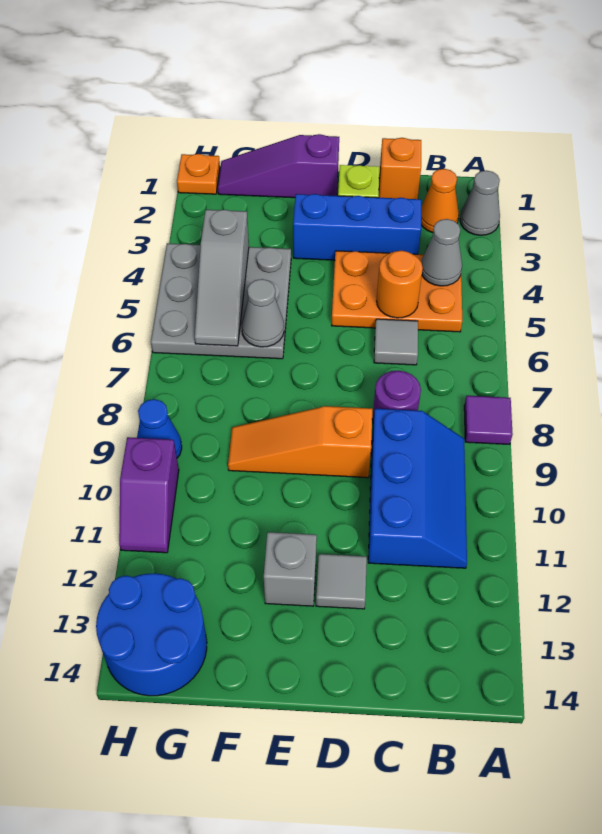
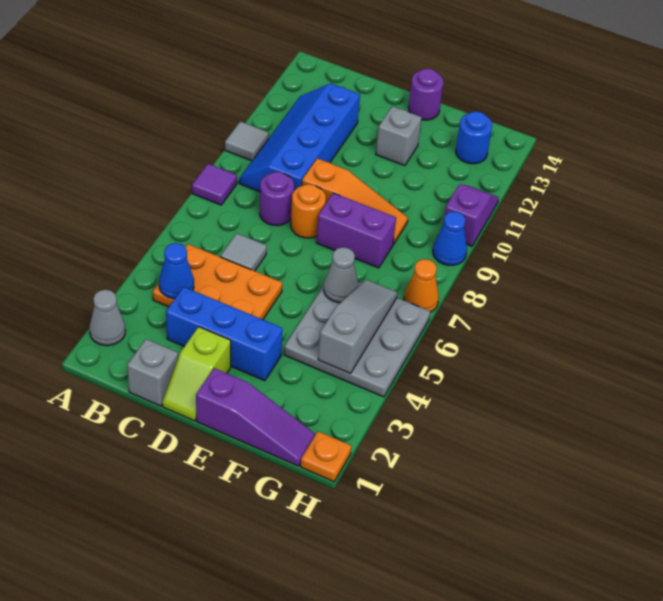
orange 1x1 cone [421,169,459,233] -> orange 1x1 cone moved to [404,259,439,312]
grey 1x1 cone [421,219,462,286] -> blue 1x1 cone [159,243,194,299]
blue 2x3 slope [368,409,467,568] -> blue 2x4 slope [239,83,360,192]
orange 1x1 brick [379,138,421,199] -> grey 1x1 brick [127,339,178,406]
orange 1x1 round brick [377,251,423,318] -> orange 1x1 round brick moved to [291,184,326,238]
grey 1x1 tile [316,554,367,609] -> grey 1x1 tile moved to [225,121,269,161]
none -> purple 1x2 brick [316,193,396,268]
none -> purple 1x1 round brick [408,69,443,120]
blue 2x2 round brick [96,573,207,696] -> blue 1x1 round brick [456,111,492,164]

